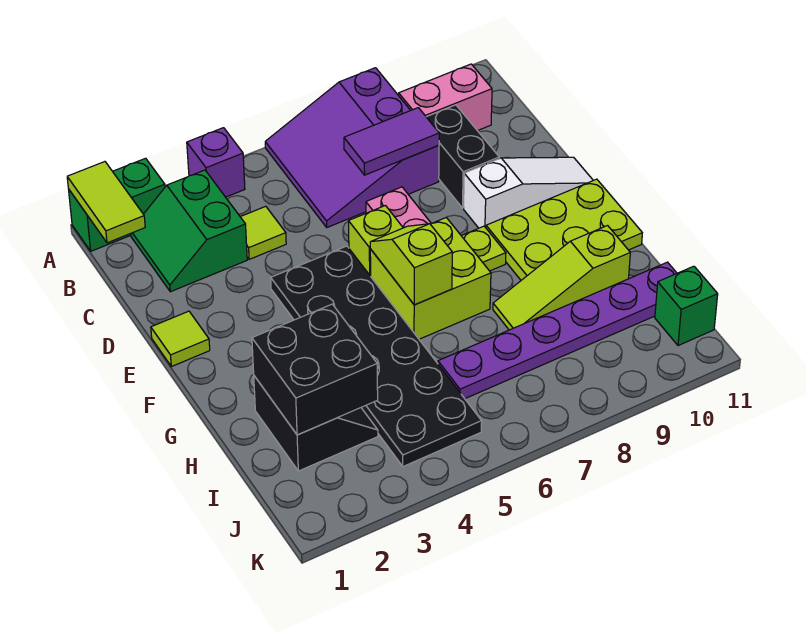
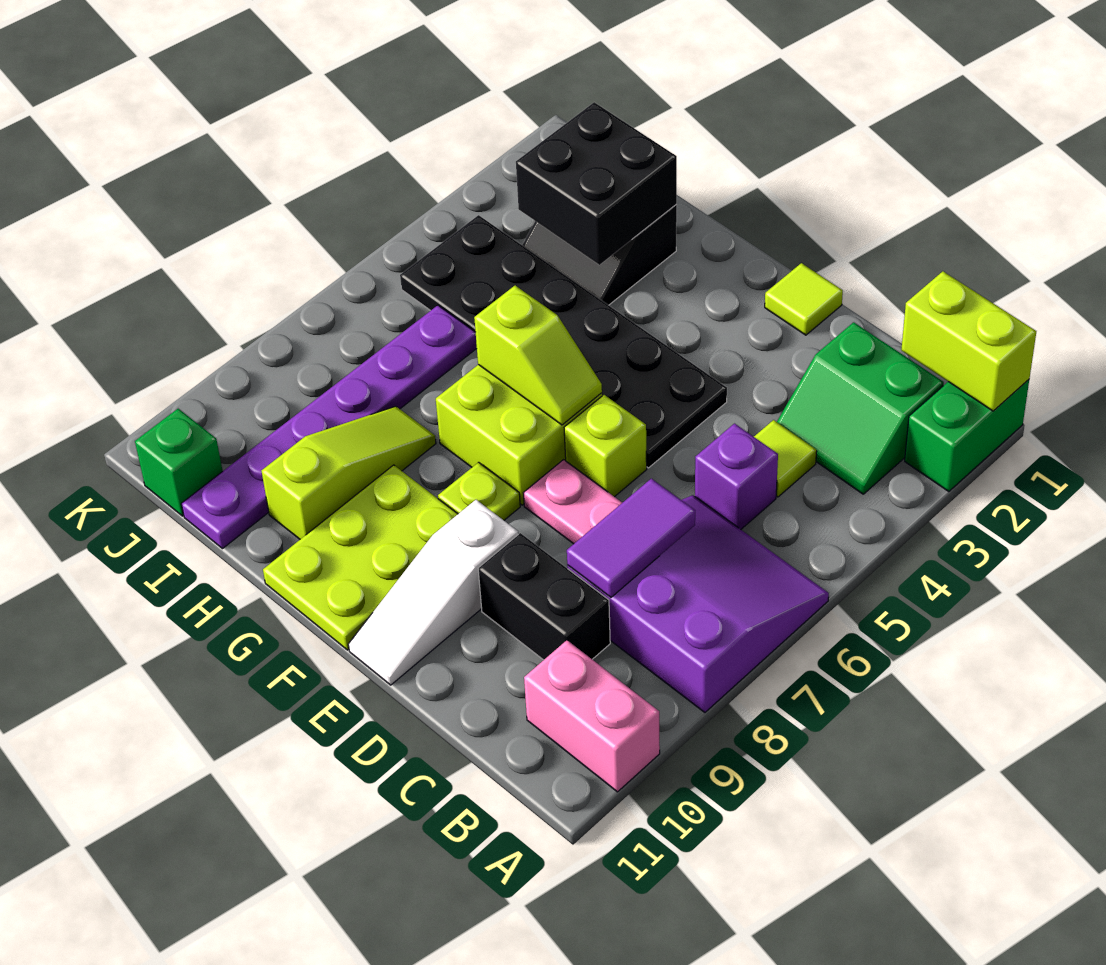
lime 1x2 tile [67,162,145,243] -> lime 1x2 brick [901,271,1036,411]
purple 1x1 brick [187,128,245,197] -> purple 1x1 brick moved to [695,424,778,529]
green 2x2 slope [131,170,247,292] -> green 2x2 slope turned to [777,322,944,494]
pink 1x2 brick [398,64,492,131] -> pink 1x2 brick turned to [524,640,660,792]

